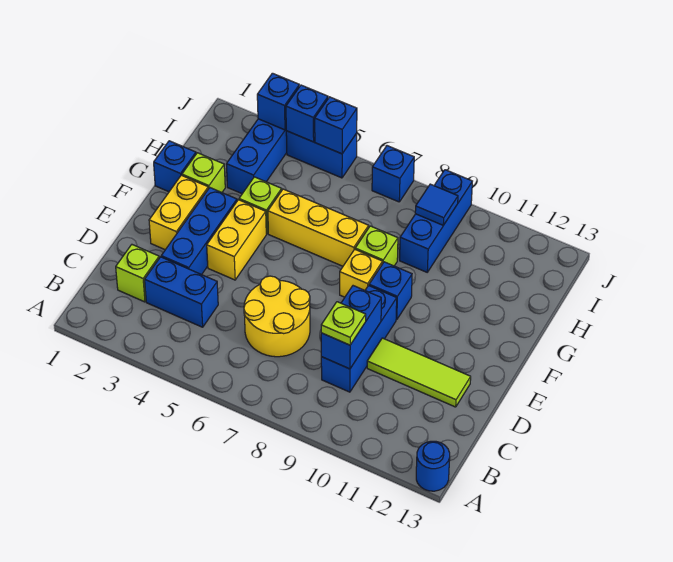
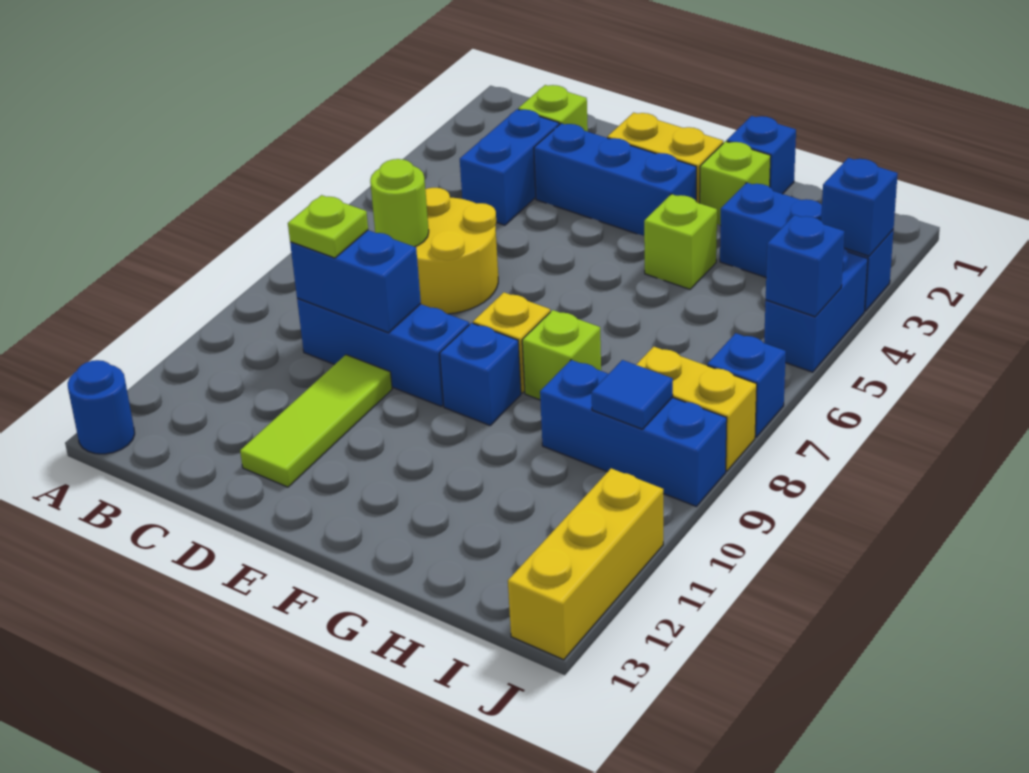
none -> lime 1x1 round brick [370,159,429,247]
yellow 1x2 brick [207,200,266,280] -> yellow 1x2 brick moved to [636,347,757,471]
yellow 1x3 brick [268,189,369,266] -> yellow 1x3 brick moved to [508,468,663,660]
blue 1x1 brick [286,85,328,142] -> none

